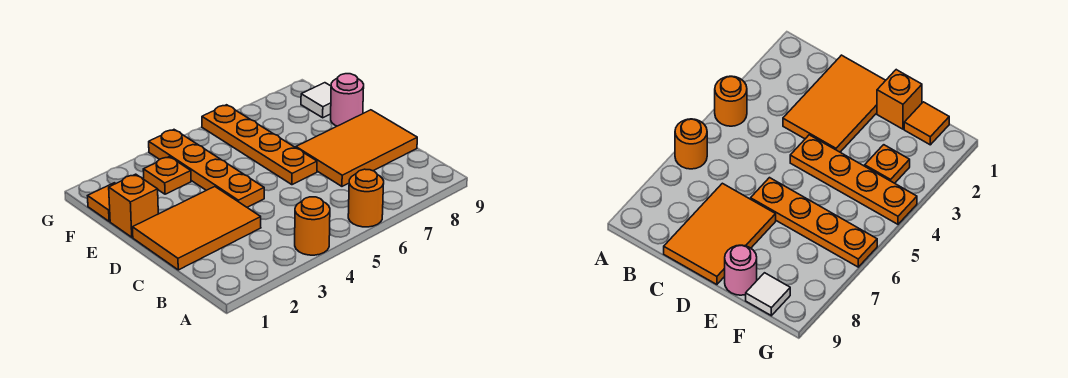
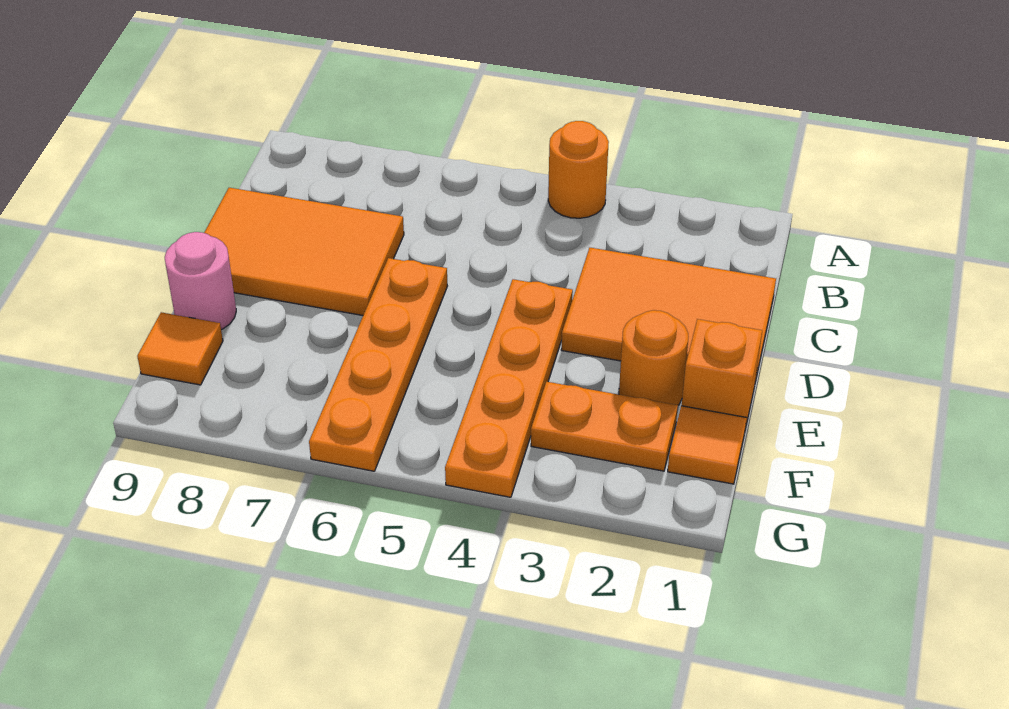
orange 1x1 round brick [348,169,384,227] -> orange 1x1 round brick moved to [619,310,688,405]
orange 1x1 plate [143,157,191,194] -> orange 1x2 plate [531,382,678,471]
white 1x1 tile [301,83,331,118] -> orange 1x1 tile [137,312,223,385]

